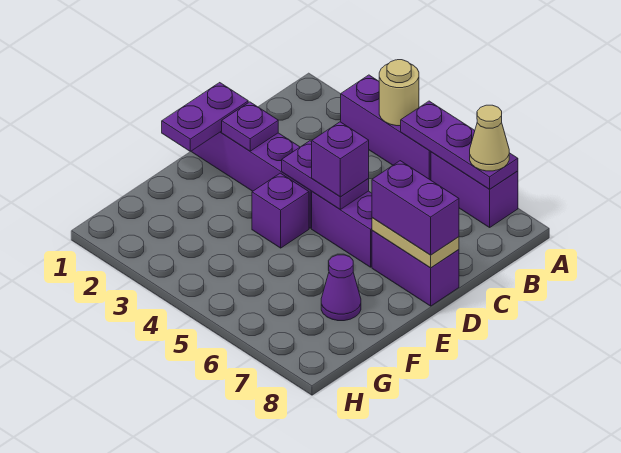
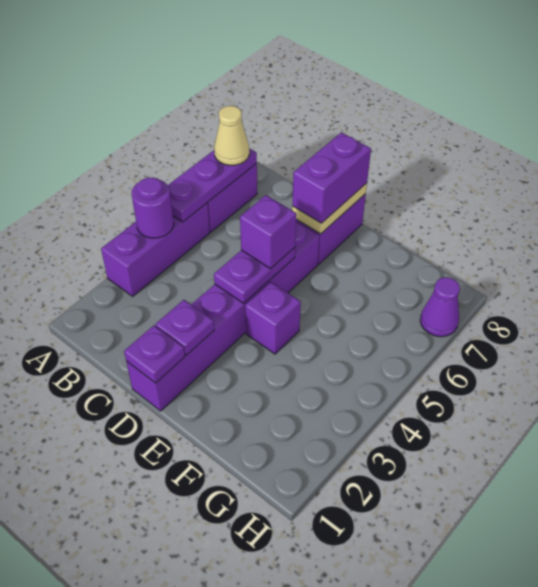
tan 1x1 round brick [379,60,419,126] -> purple 1x1 round brick [132,178,174,238]
purple 1x2 plate [162,83,248,151] -> purple 1x1 plate [124,326,185,383]
purple 1x1 cone [321,255,361,321] -> purple 1x1 cone moved to [420,277,460,337]

